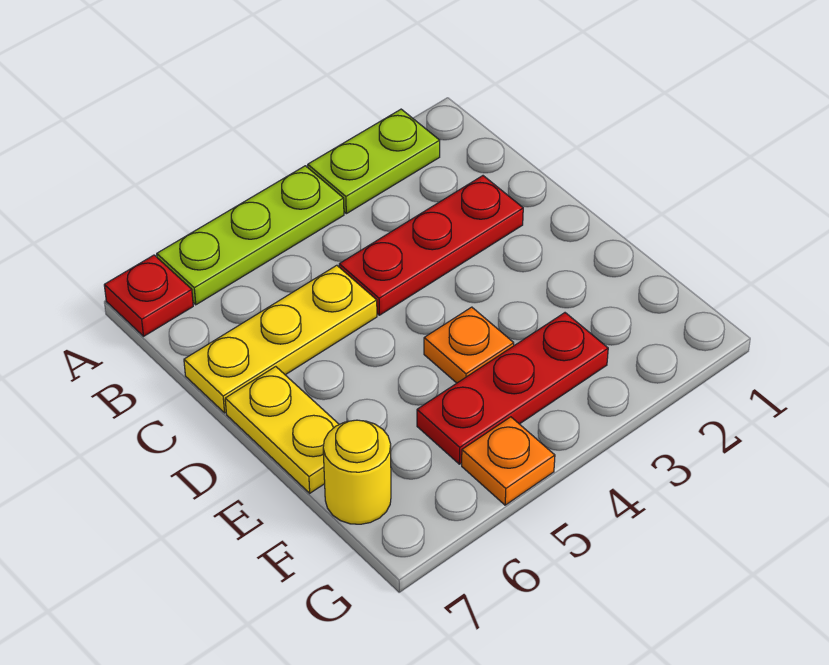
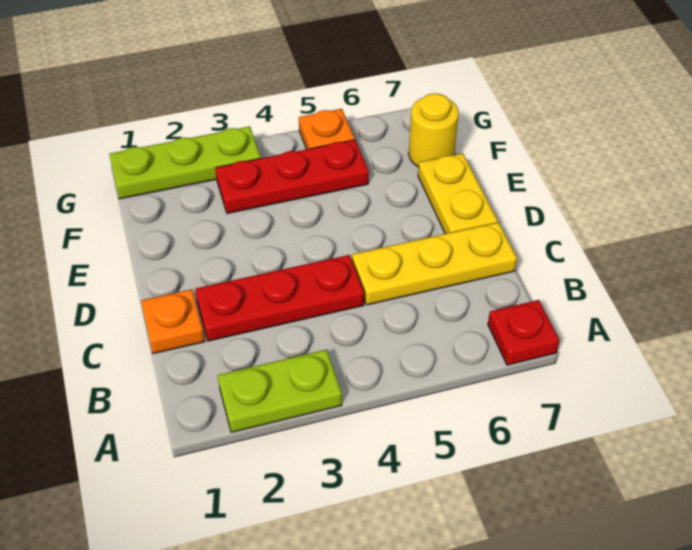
lime 1x3 plate [157,166,344,305] -> lime 1x3 plate moved to [109,126,261,199]
orange 1x1 plate [424,307,514,383] -> orange 1x1 plate moved to [141,289,205,354]

